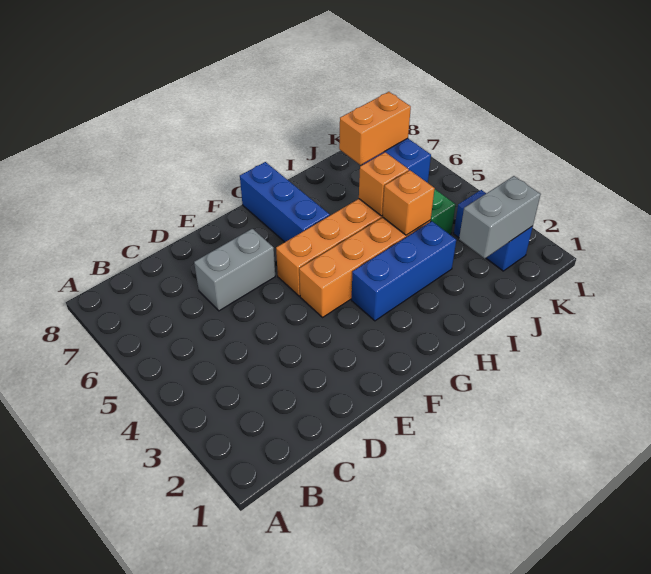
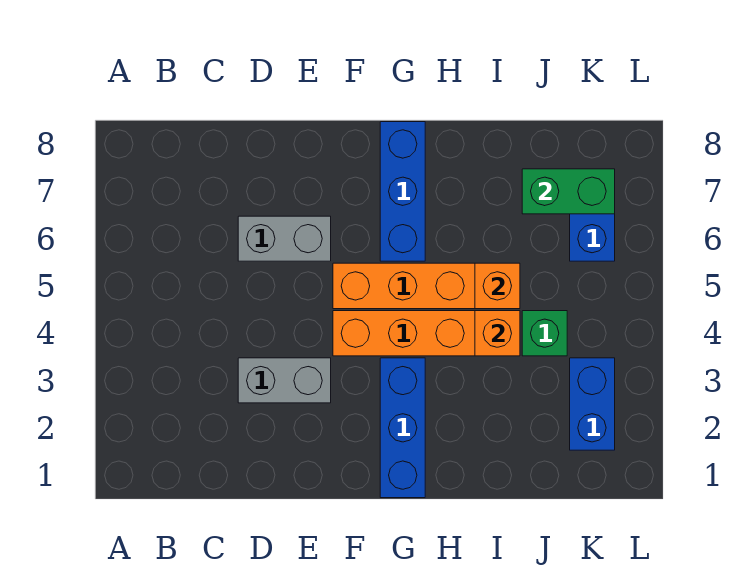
blue 1x3 brick [352,221,456,321] -> blue 1x3 brick turned to [380,358,425,498]
grey 1x2 brick [459,176,541,258] -> grey 1x2 brick moved to [238,358,331,403]
orange 1x2 brick [339,92,411,165] -> green 1x2 brick [522,169,615,214]

